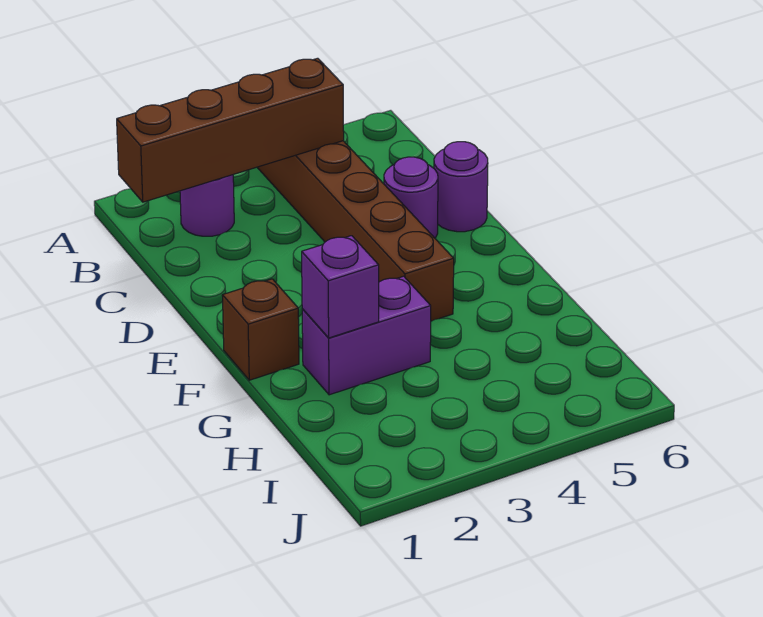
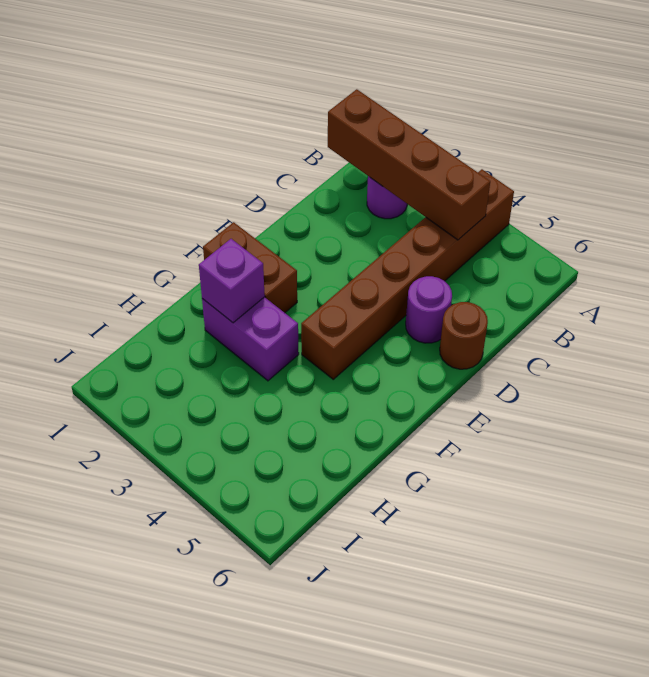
purple 1x1 round brick [434,142,488,232] -> brown 1x1 round brick [440,302,488,369]
brown 1x1 brick [222,279,299,380] -> brown 1x2 brick [203,222,297,313]

